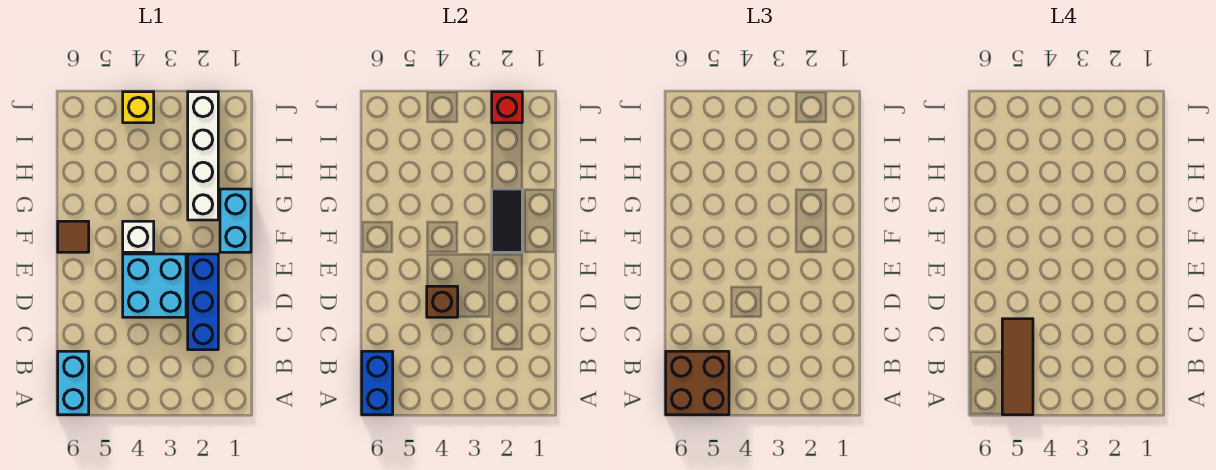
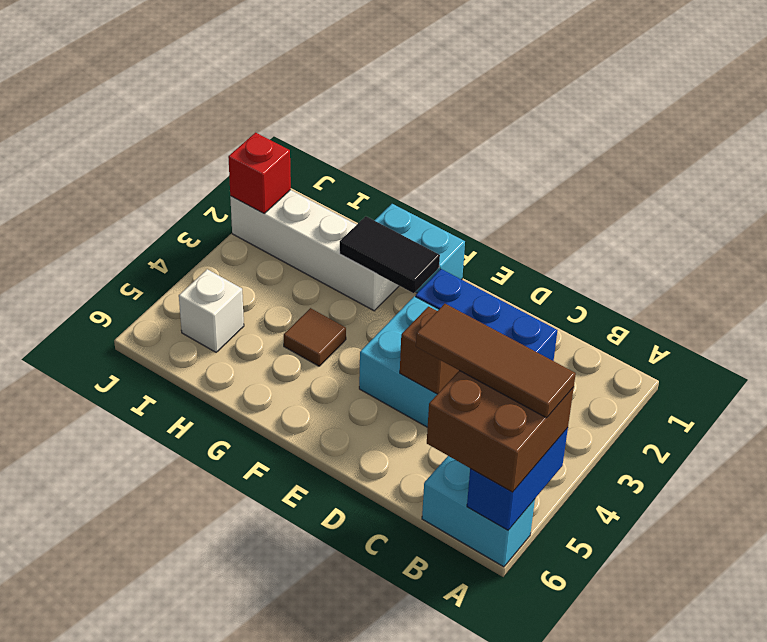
blue 1x2 brick [362,351,393,415] -> blue 1x2 brick turned to [467,428,568,530]
white 1x1 brick [123,221,154,252] -> white 1x1 brick moved to [179,269,244,352]
brown 1x1 tile [58,221,89,252] -> brown 1x1 tile moved to [284,308,346,366]
yellow 1x1 brick [123,92,154,123] -> none

